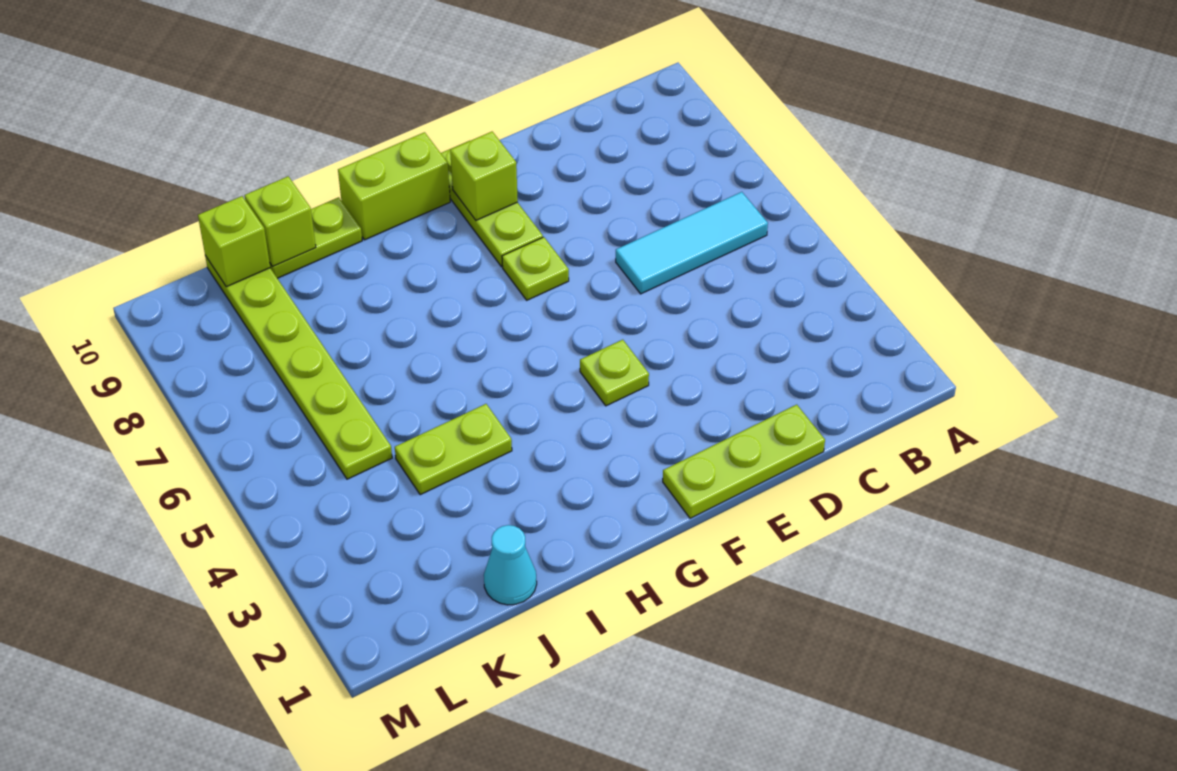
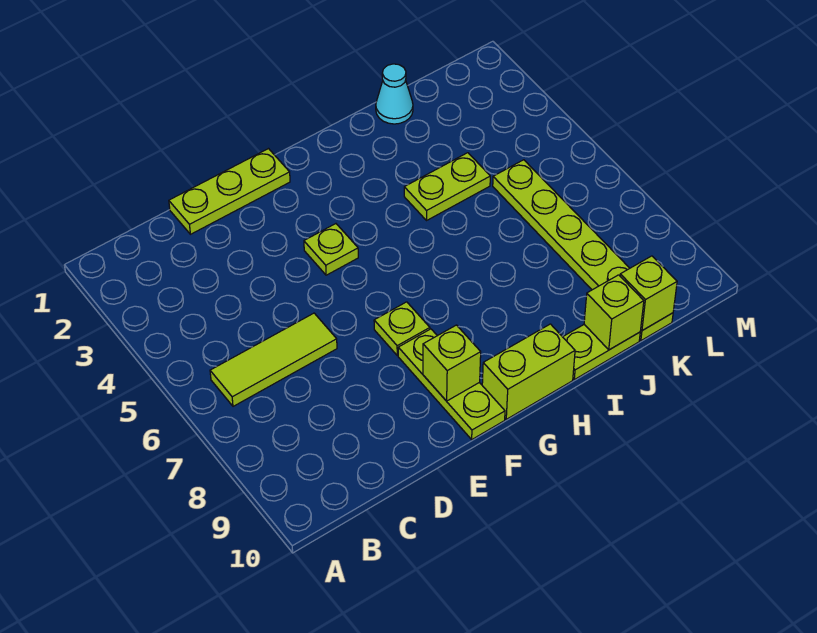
cyan 1x3 tile [616,192,768,294] -> lime 1x3 tile [210,313,337,406]

